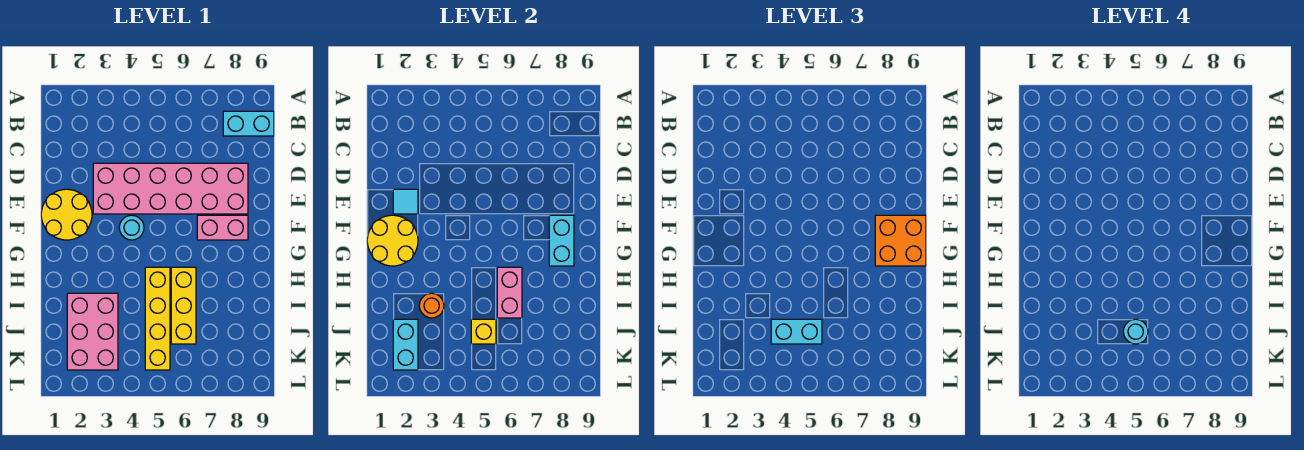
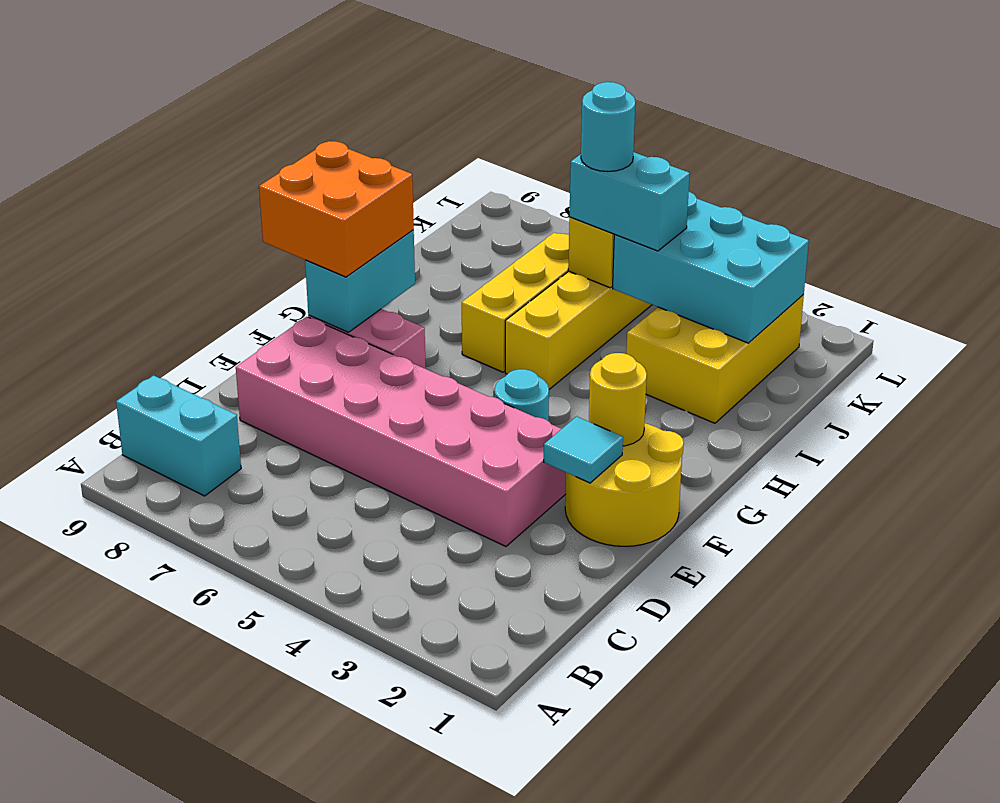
yellow 2x2 round brick [367,215,418,266] -> yellow 1x1 round brick [589,353,647,446]
pink 1x2 brick [497,267,522,318] -> none
pink 2x3 brick [67,293,118,370] -> yellow 2x3 brick [626,295,804,423]
orange 1x1 round brick [419,293,444,318] -> none
cyan 1x2 brick [393,319,418,370] -> cyan 2x3 brick [613,192,809,343]

